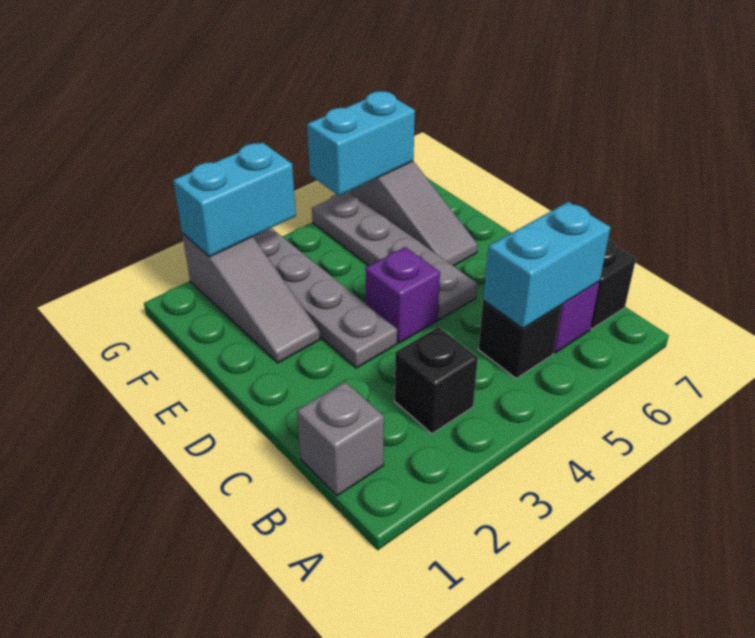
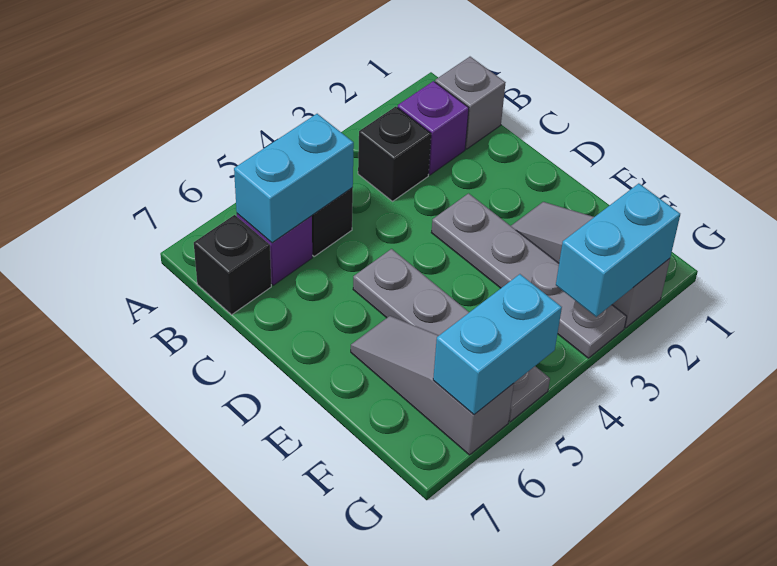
purple 1x1 brick [365,247,440,343] -> purple 1x1 brick moved to [397,81,469,175]

